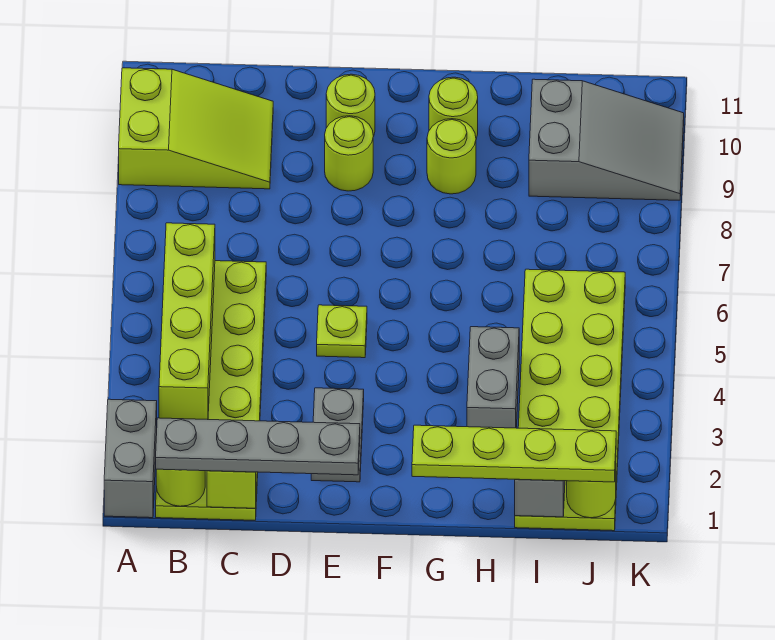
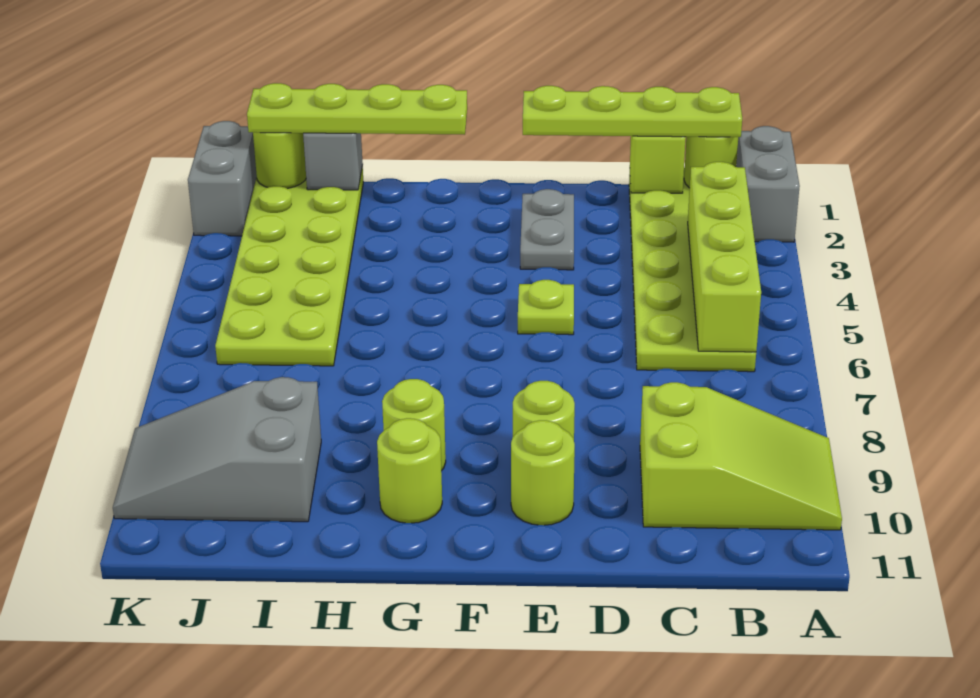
lime 2x3 slope [119,68,273,189] -> lime 2x3 slope turned to [640,382,842,530]
grey 1x4 plate [156,418,360,475] -> lime 1x4 plate [523,86,742,137]
grey 1x2 brick [467,327,519,428] -> grey 1x2 brick moved to [188,121,257,236]

